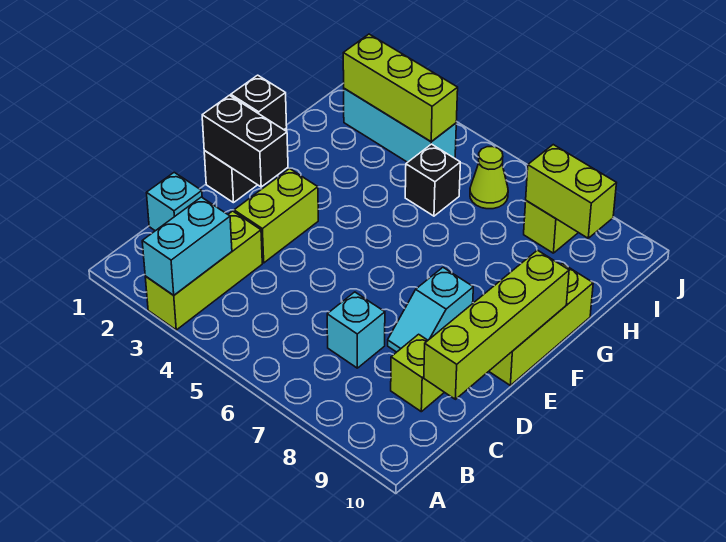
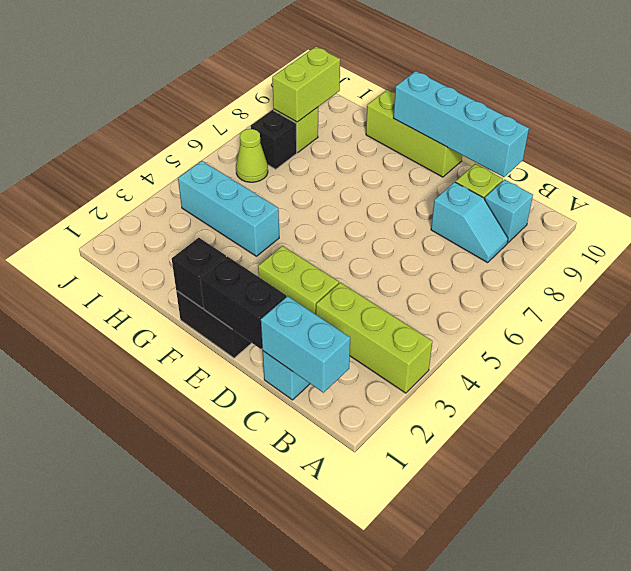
cyan 1x2 brick [142,197,232,295] -> cyan 1x2 brick moved to [261,296,350,393]
cyan 1x1 brick [327,292,385,368] -> cyan 1x1 brick moved to [485,180,533,243]
lime 1x4 brick [424,250,569,399] -> cyan 1x4 brick [393,71,529,177]
cyan 1x2 slope [388,268,473,352] -> cyan 1x2 slope moved to [431,182,508,263]
black 1x2 brick [202,95,288,187] -> black 1x2 brick turned to [200,257,286,349]
black 1x1 brick [405,144,460,216] -> black 1x1 brick moved to [251,110,297,169]
cyan 1x3 brick [344,89,456,162] -> cyan 1x3 brick turned to [178,161,279,256]
lime 1x3 brick [343,34,458,142] -> none

